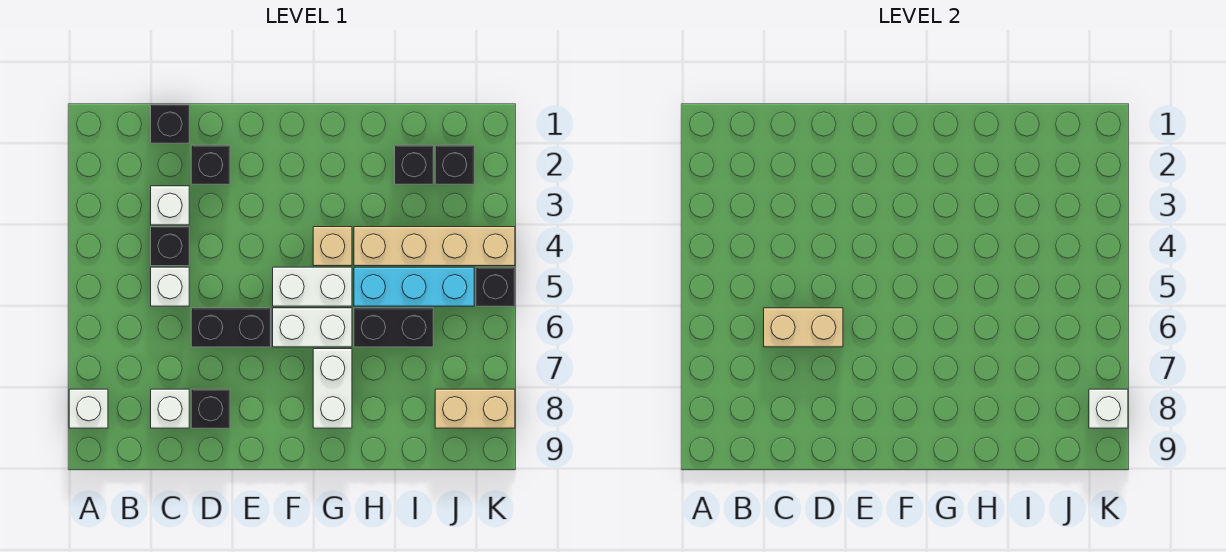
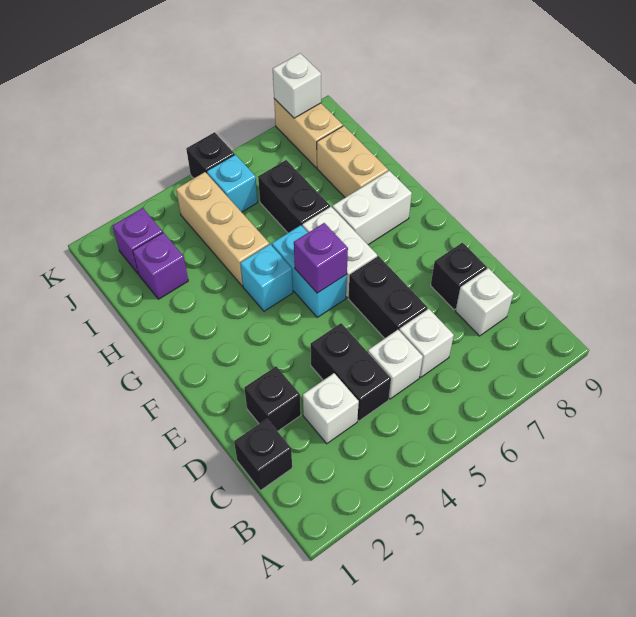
white 1x1 brick [69,389,108,428] -> white 1x1 brick moved to [399,309,454,377]
black 1x1 brick [151,227,189,266] -> black 1x2 brick [311,323,391,421]
tan 1x2 brick [764,308,843,347] -> tan 1x2 brick moved to [317,126,388,197]
white 1x2 brick [273,267,352,306] -> cyan 1x2 brick [272,225,347,317]
none -> purple 1x1 brick [294,223,348,293]
tan 1x1 brick [313,227,352,266] -> cyan 1x1 brick [240,244,293,311]
tan 1x4 brick [354,227,515,266] -> tan 1x3 brick [176,172,269,286]
cyan 1x3 brick [354,267,474,306] -> cyan 1x1 brick [207,155,258,212]
black 1x1 brick [395,145,433,184] -> purple 1x1 brick [133,232,188,299]
black 1x1 brick [435,145,474,184] -> purple 1x1 brick [112,208,163,274]

